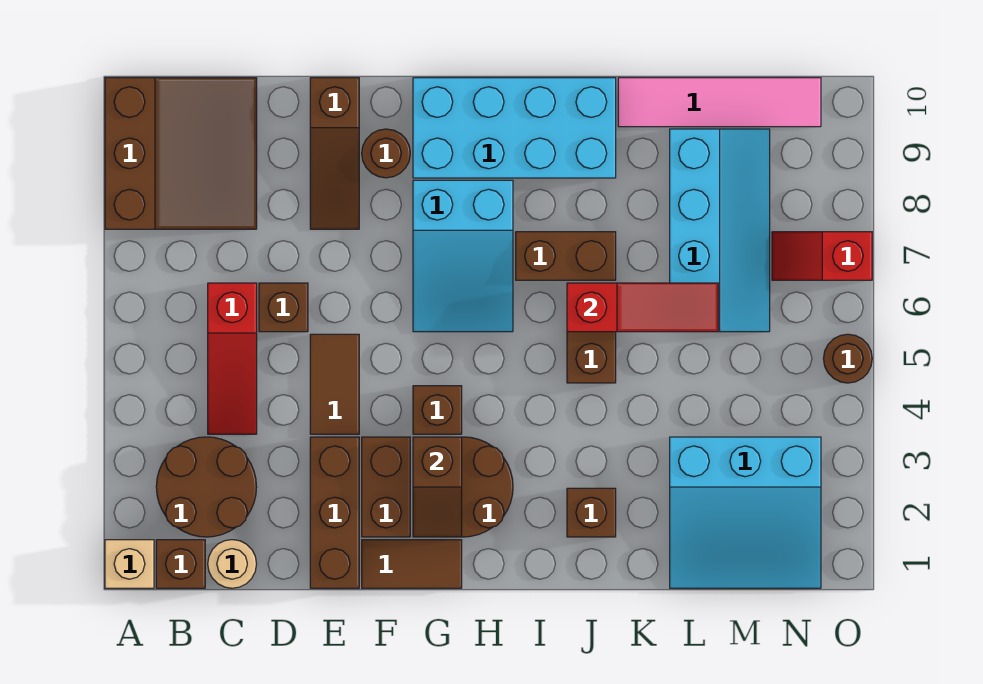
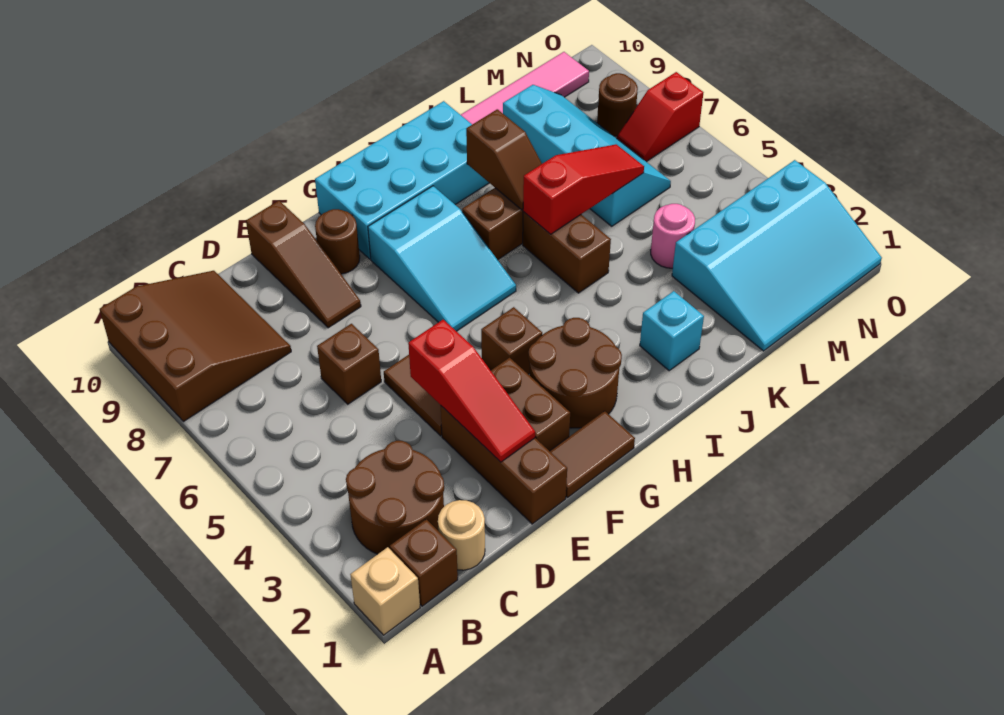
red 1x3 slope [208,283,257,434] -> red 1x3 slope moved to [408,320,535,462]
brown 1x2 slope [413,437,462,537] -> brown 1x2 slope moved to [466,109,542,210]
brown 1x1 brick [567,488,616,537] -> cyan 1x1 brick [640,291,704,371]
cyan 3x3 slope [670,437,821,588] -> cyan 3x4 slope [672,160,882,351]
none -> pink 1x1 round brick [651,204,695,268]
brown 1x1 round brick [823,334,872,383] -> brown 1x1 round brick moved to [597,73,638,136]

